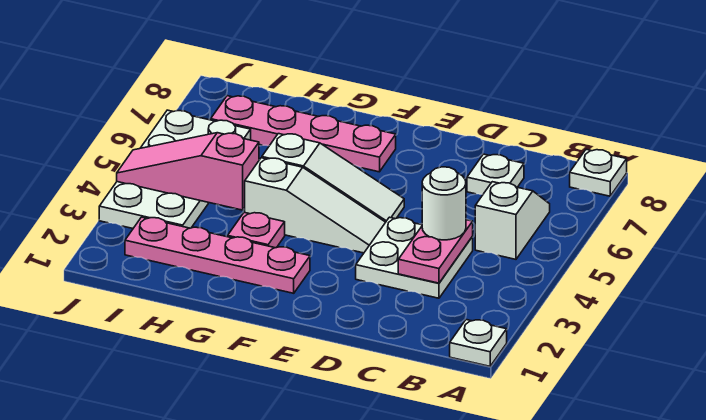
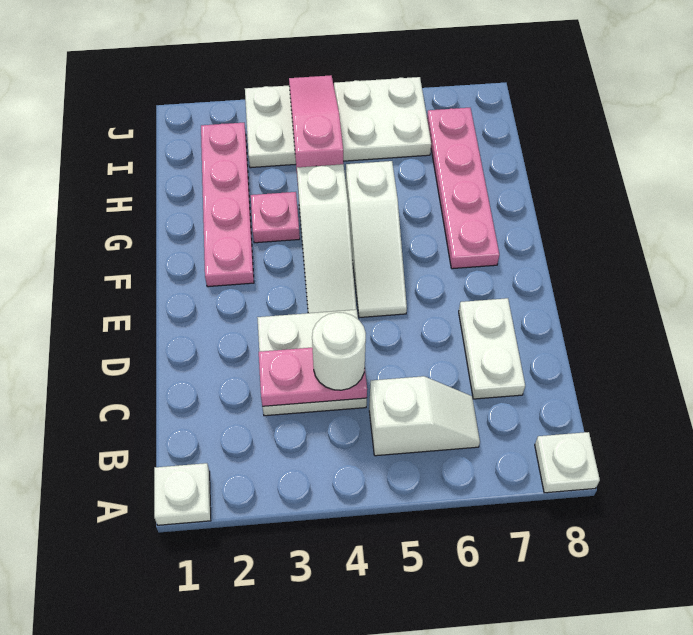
white 1x1 plate [467,154,524,194] -> white 1x2 plate [459,298,525,399]

